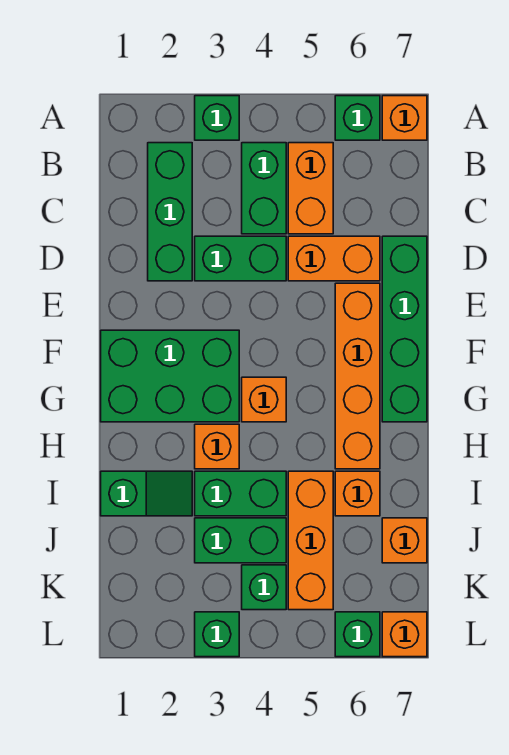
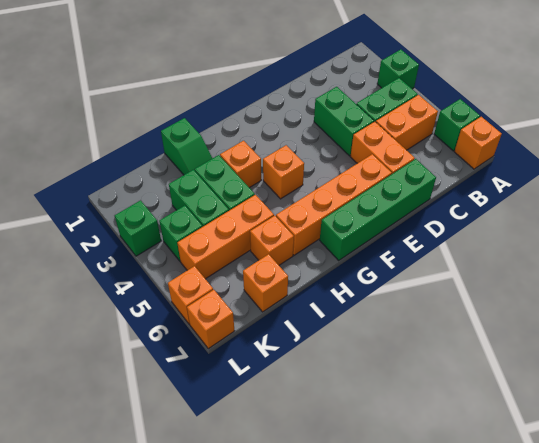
green 1x3 brick [148,143,192,281] -> none
green 2x3 brick [101,330,239,422] -> none
green 1x1 brick [335,612,380,657] -> orange 1x1 brick [168,266,213,324]

